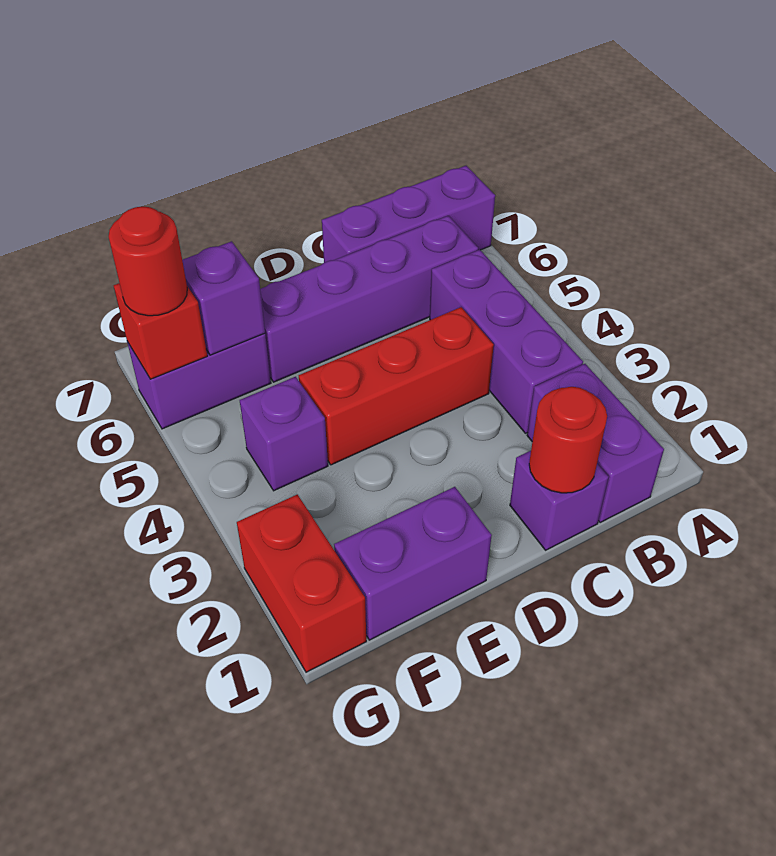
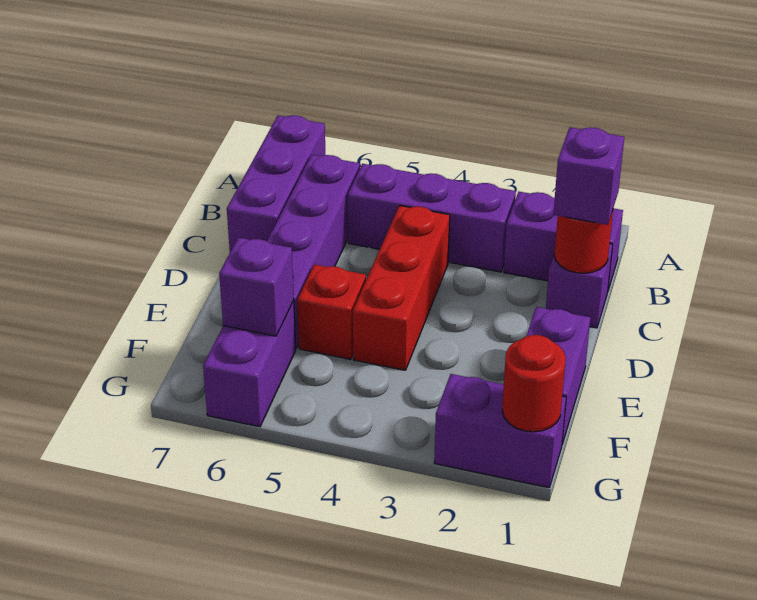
purple 1x1 brick [240,377,328,491] -> purple 1x1 brick moved to [553,127,624,225]
red 1x2 brick [237,494,366,672] -> purple 1x2 brick [434,374,566,488]
red 1x1 brick [114,283,207,379] -> red 1x1 brick moved to [297,265,366,359]
red 1x1 round brick [109,207,187,316] -> red 1x1 round brick moved to [502,335,566,432]

